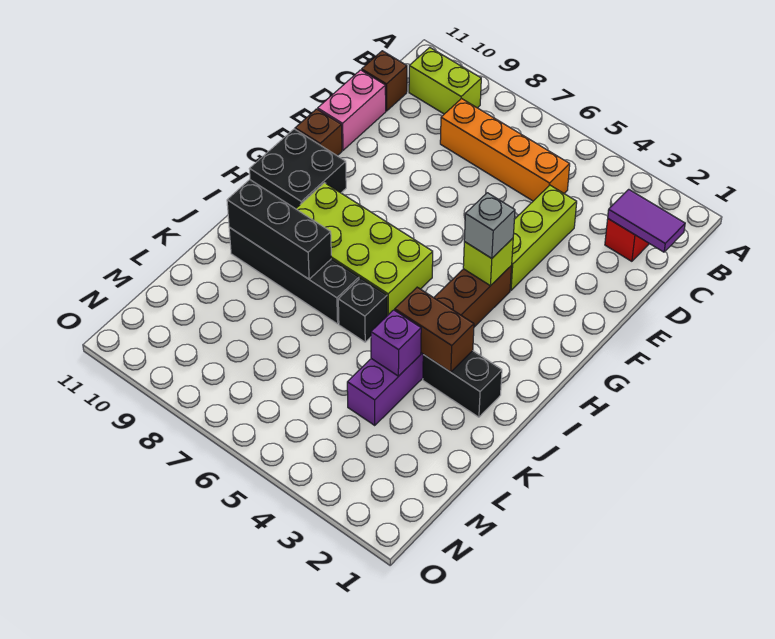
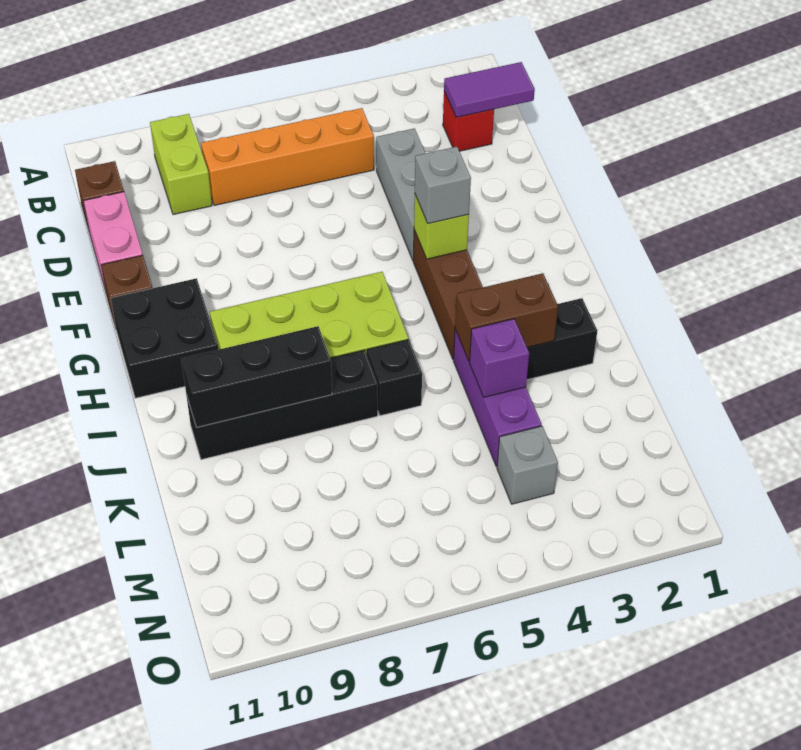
lime 1x2 brick [409,47,481,114] -> lime 1x2 brick turned to [150,114,212,215]
lime 1x3 brick [510,185,577,290] -> grey 1x3 brick [376,128,425,260]
none -> grey 1x1 brick [497,426,558,504]

